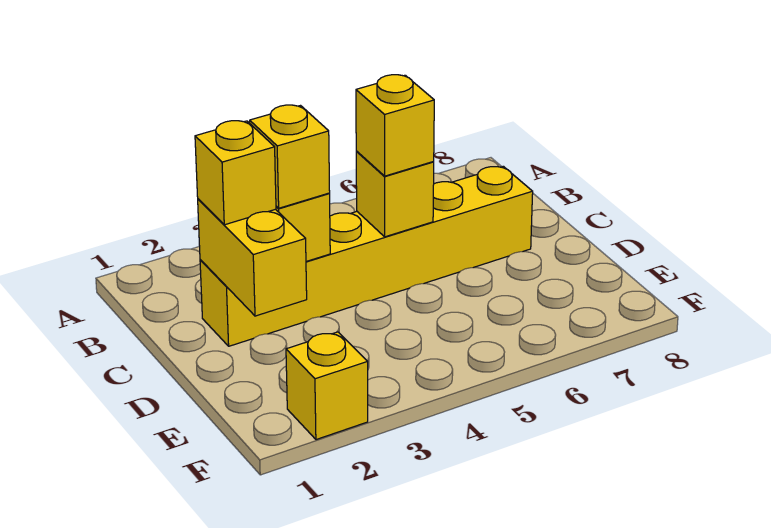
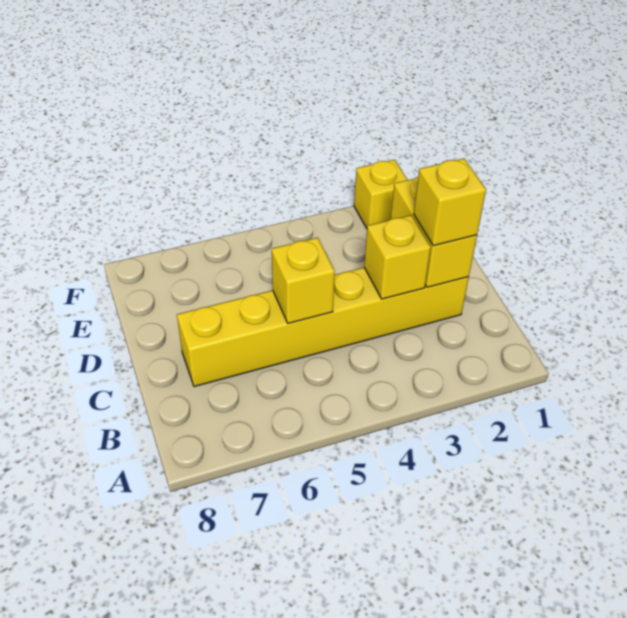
yellow 1x1 brick [250,105,330,208] -> none
yellow 1x1 brick [356,75,434,176] -> none

